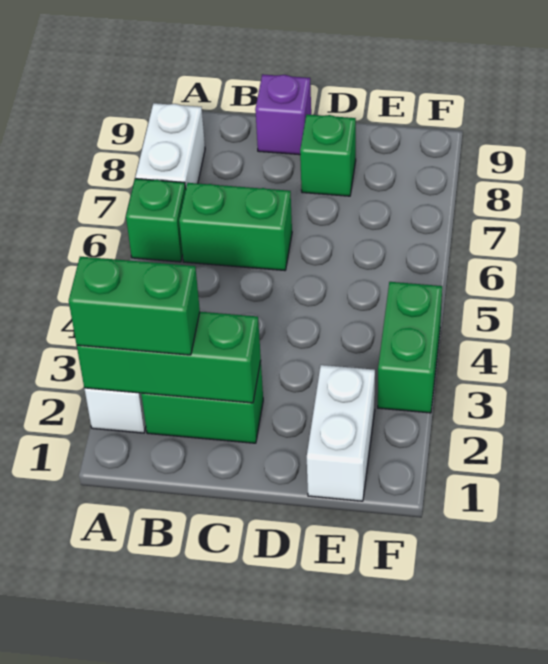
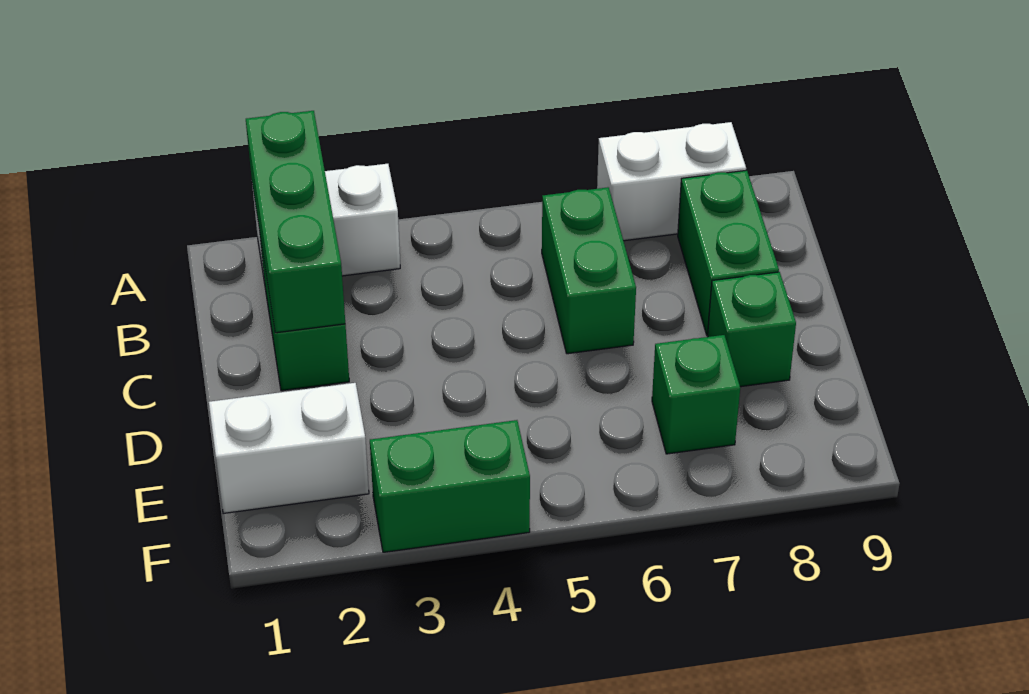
green 1x2 brick [69,257,200,355] -> green 1x2 brick moved to [678,170,779,336]
green 1x1 brick [126,179,186,262] -> green 1x1 brick moved to [652,335,740,454]
purple 1x1 brick [255,74,311,155] -> none

